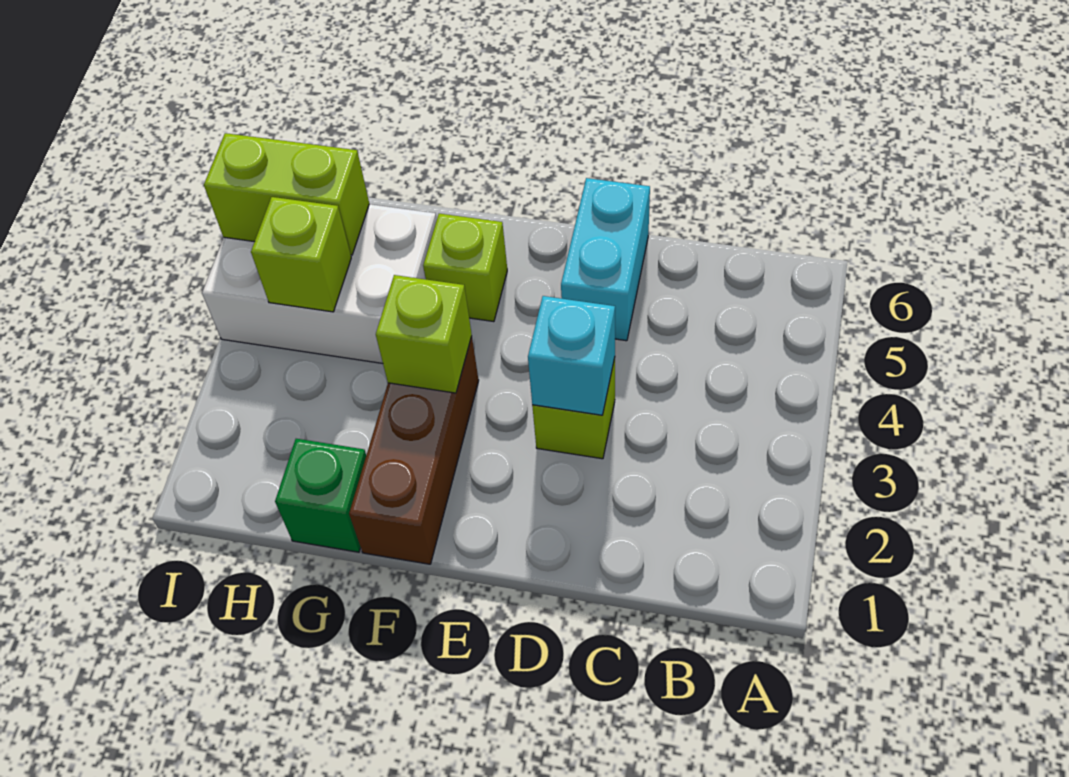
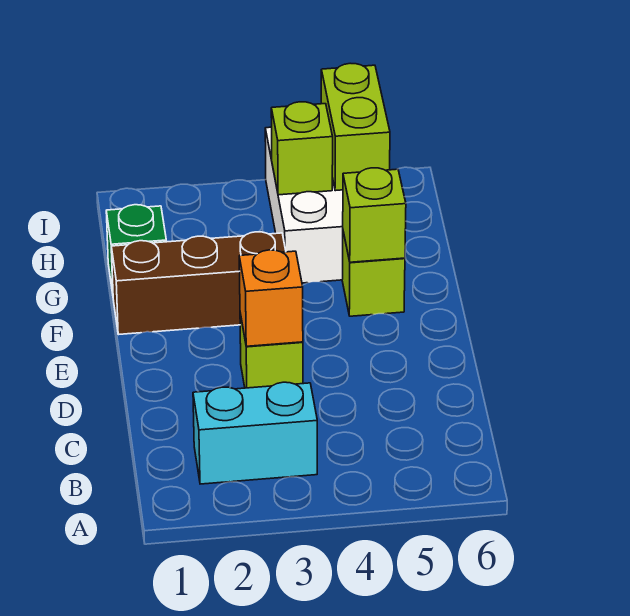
cyan 1x1 brick [528,296,615,415] -> orange 1x1 brick [239,250,303,346]
cyan 1x2 brick [561,178,650,341] -> cyan 1x2 brick moved to [193,382,317,484]
lime 1x1 brick [376,275,472,393] -> lime 1x1 brick moved to [343,168,406,262]

